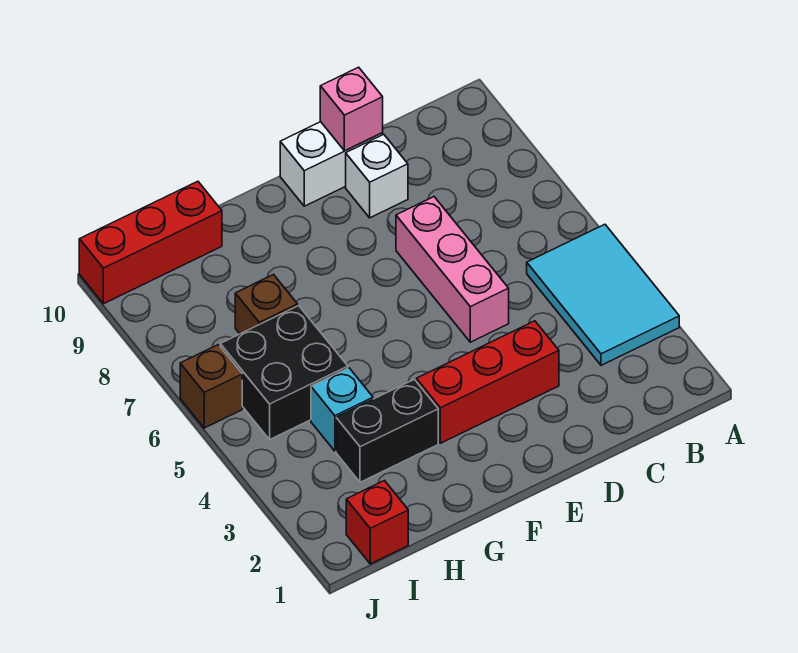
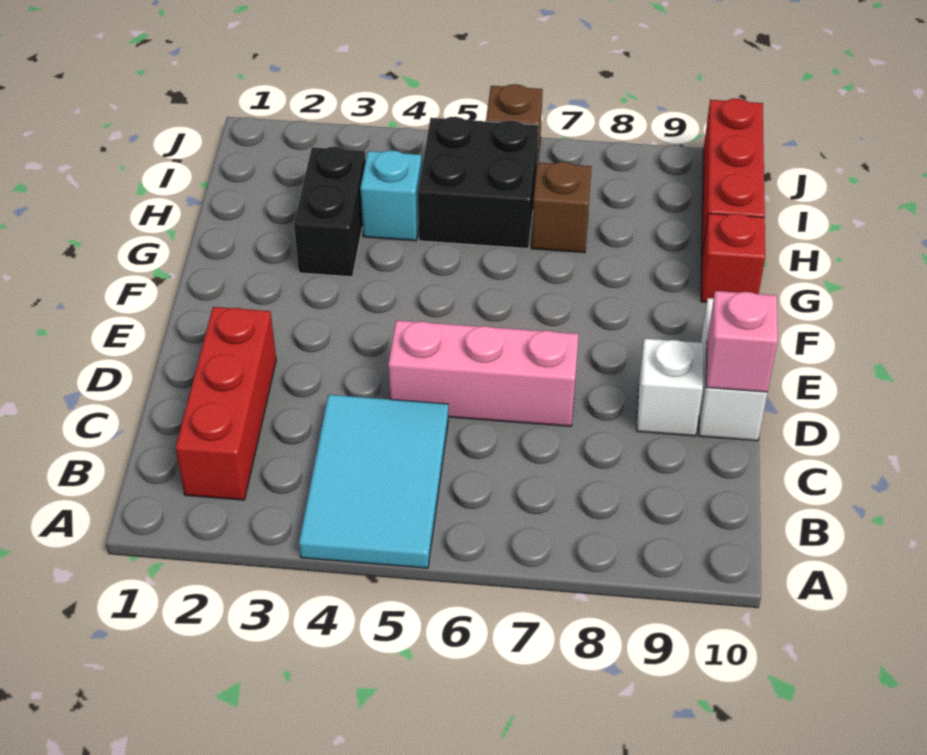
cyan 2x3 tile [527,224,679,365] -> cyan 2x3 tile turned to [299,395,448,568]
red 1x3 brick [416,321,559,443] -> red 1x3 brick moved to [176,307,276,500]
red 1x1 brick [346,481,408,564] -> red 1x1 brick moved to [701,214,765,302]

